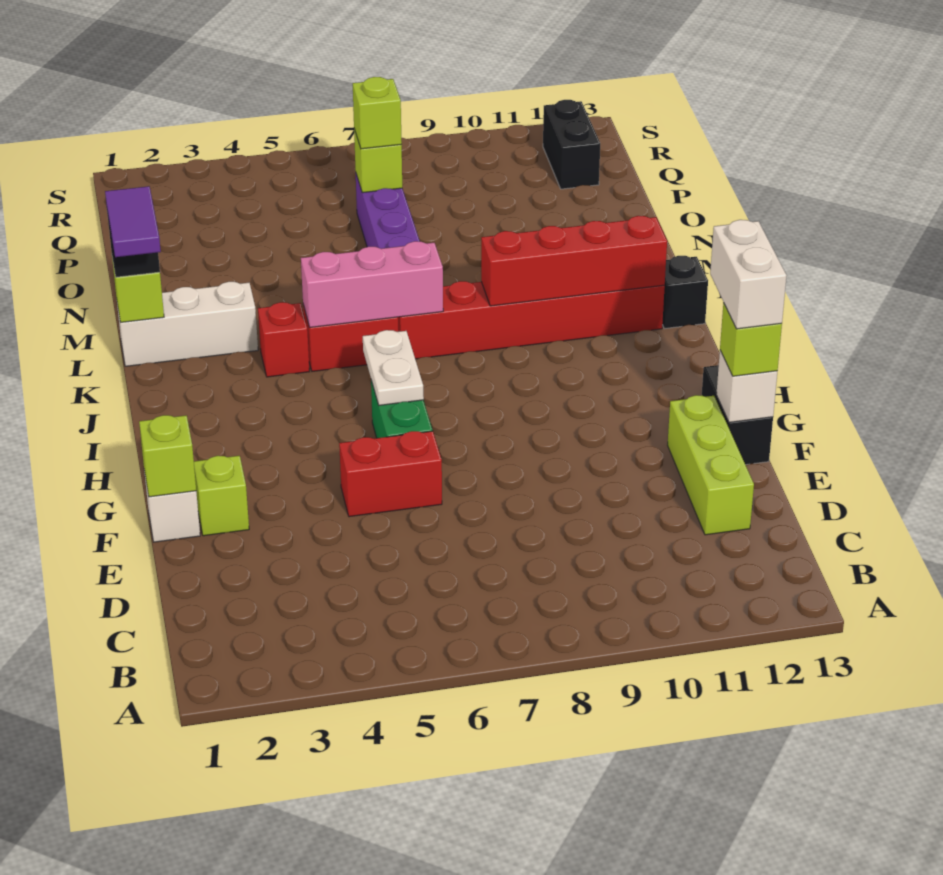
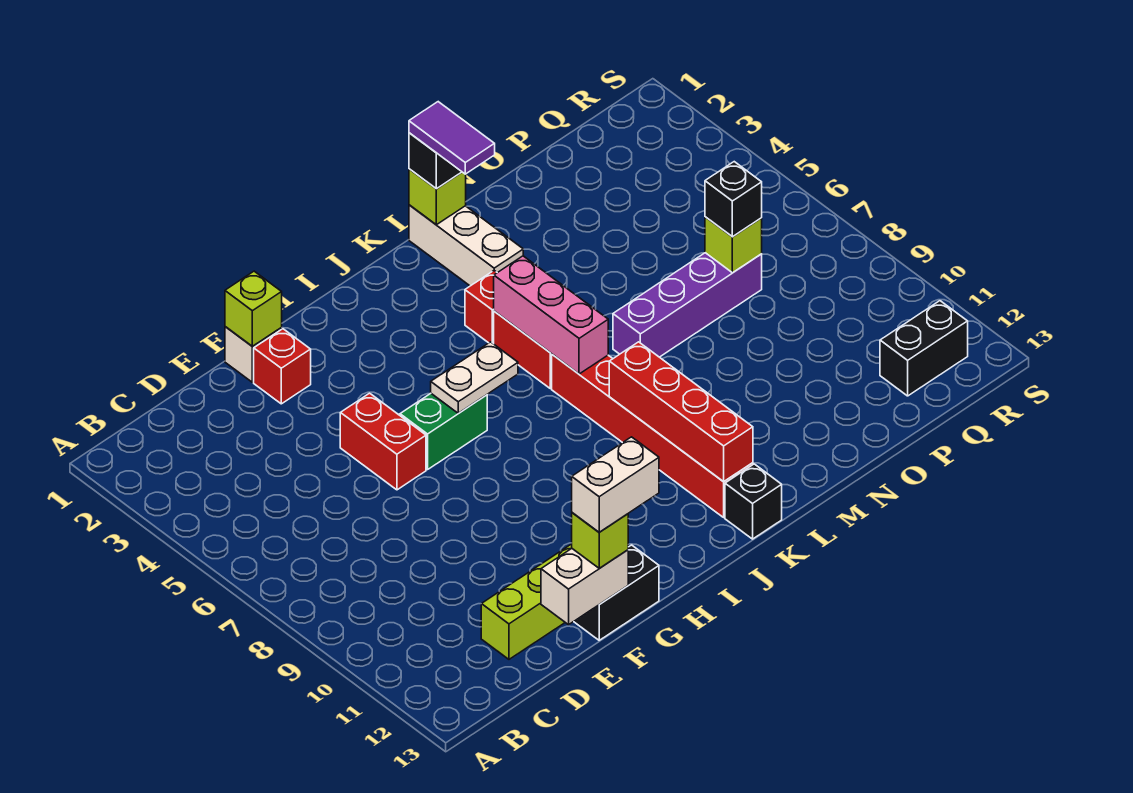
lime 1x1 brick [194,456,249,536] -> red 1x1 brick [254,329,311,404]
white 1x1 brick [716,351,777,422] -> white 1x2 brick [541,549,628,625]
purple 1x2 tile [105,186,161,257] -> purple 1x2 tile turned to [409,102,495,174]
lime 1x1 brick [353,77,402,149] -> black 1x1 brick [705,162,762,237]

